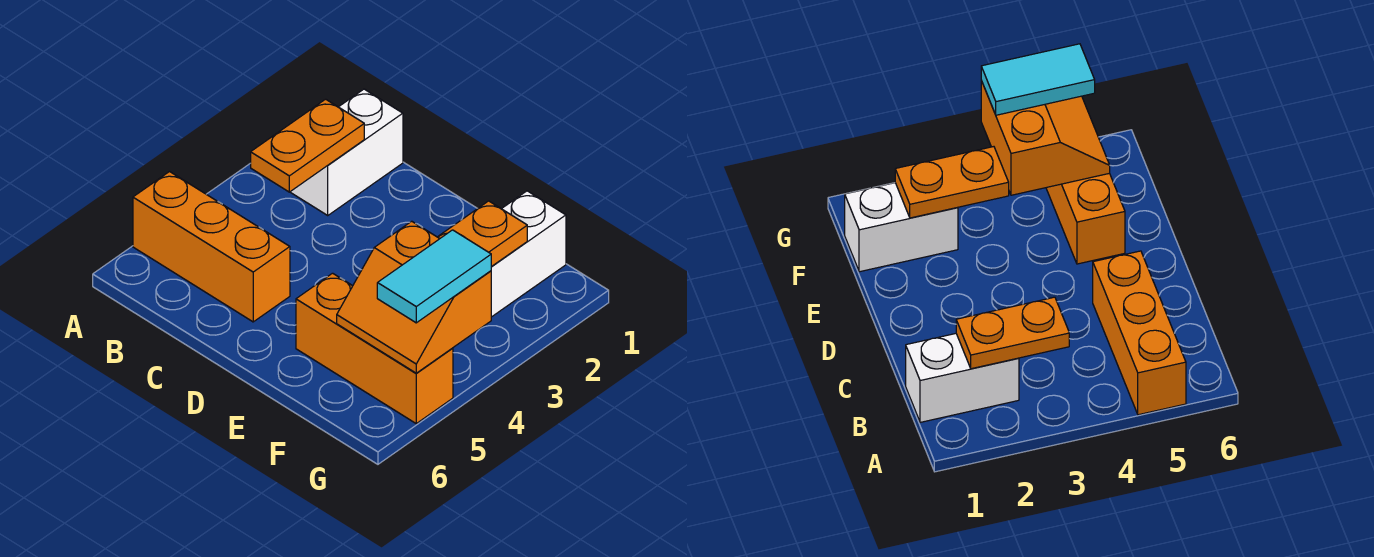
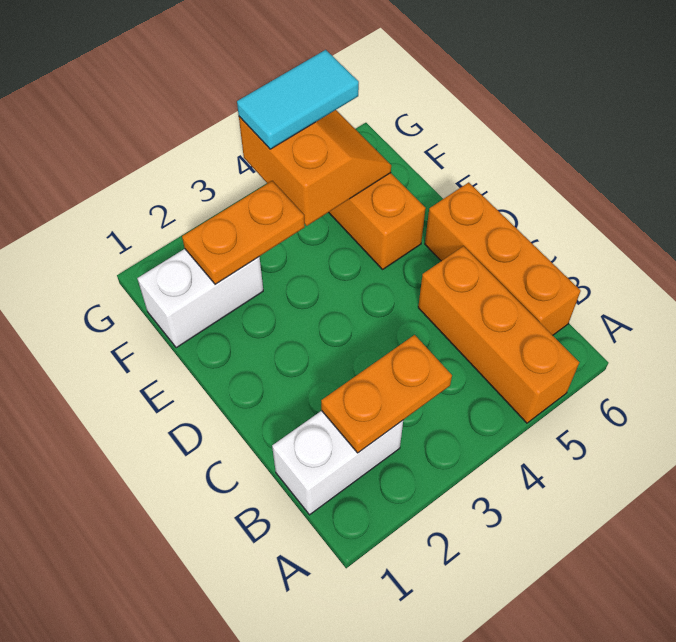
none -> orange 1x3 brick [425,182,581,335]

